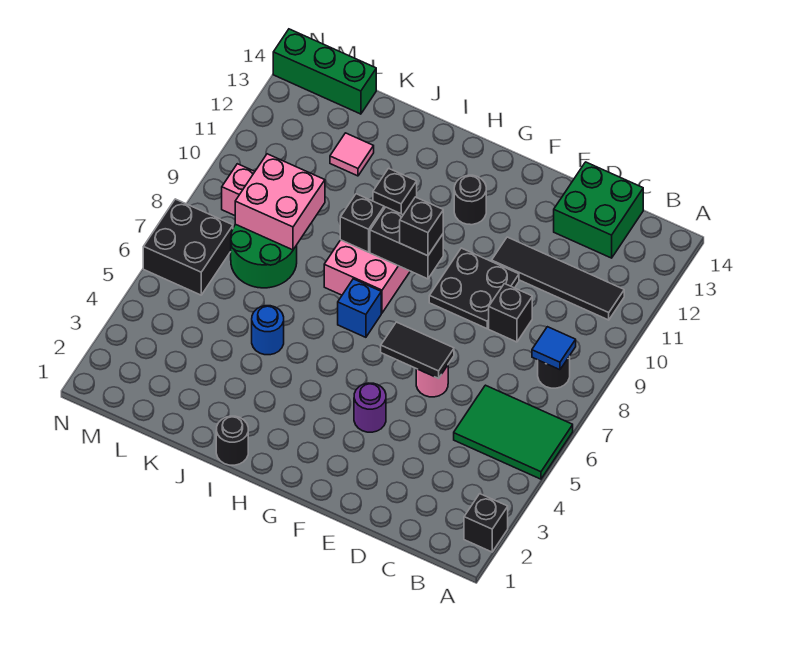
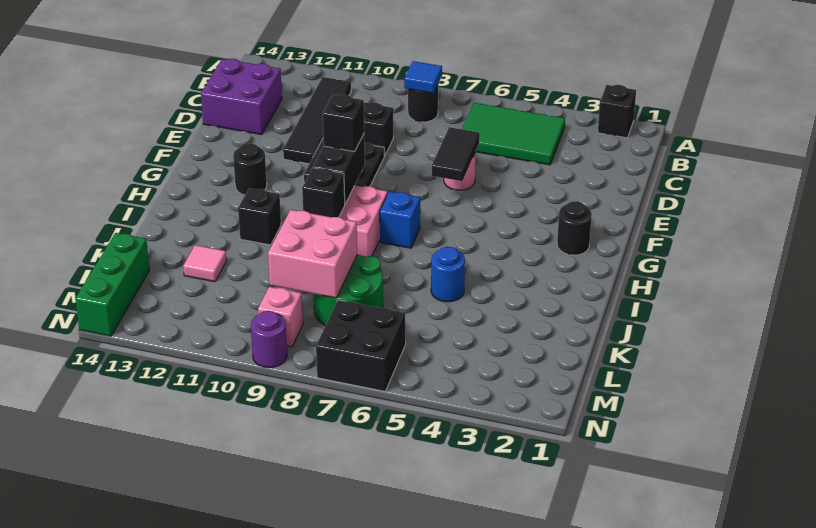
green 2x3 tile [454,385,573,479] -> green 2x3 tile turned to [462,103,565,165]
green 2x2 brick [554,162,643,258] -> purple 2x2 brick [201,59,282,135]
purple 1x1 round brick [354,383,386,432] -> purple 1x1 round brick moved to [251,311,287,368]
black 1x1 round brick [216,416,248,465] -> black 1x1 round brick moved to [557,201,592,255]

